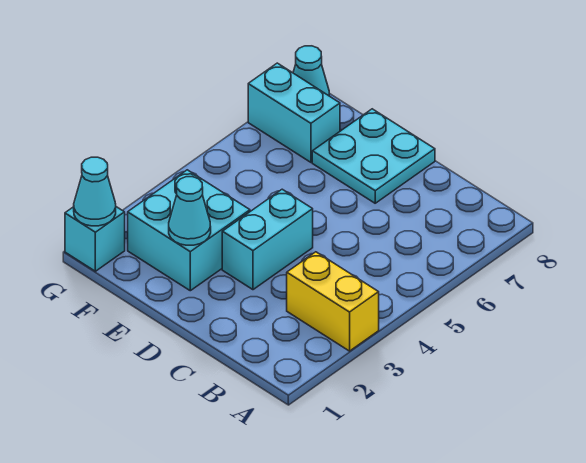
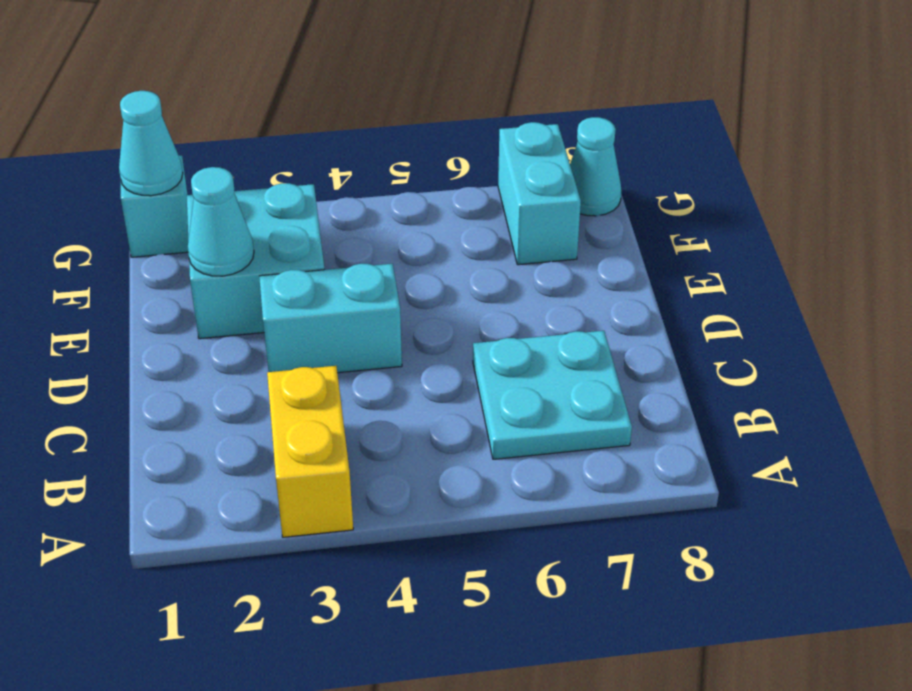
cyan 2x2 plate [312,109,435,203] -> cyan 2x2 plate moved to [473,331,632,459]

